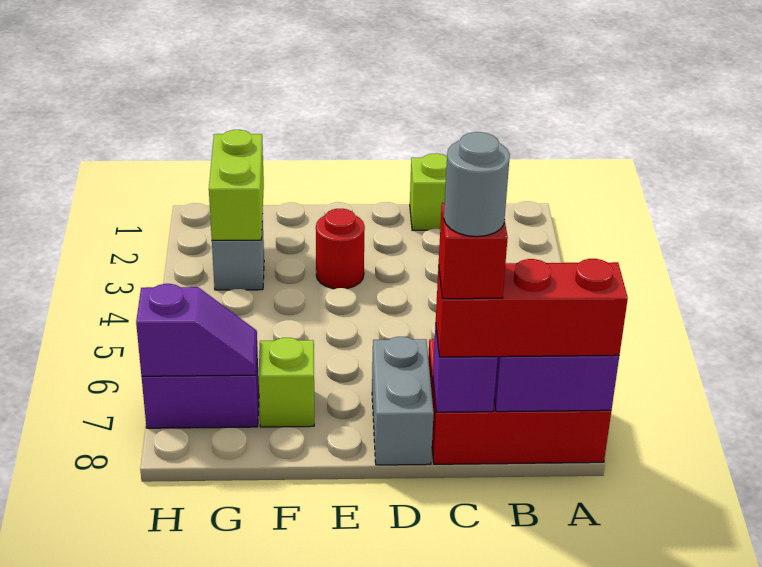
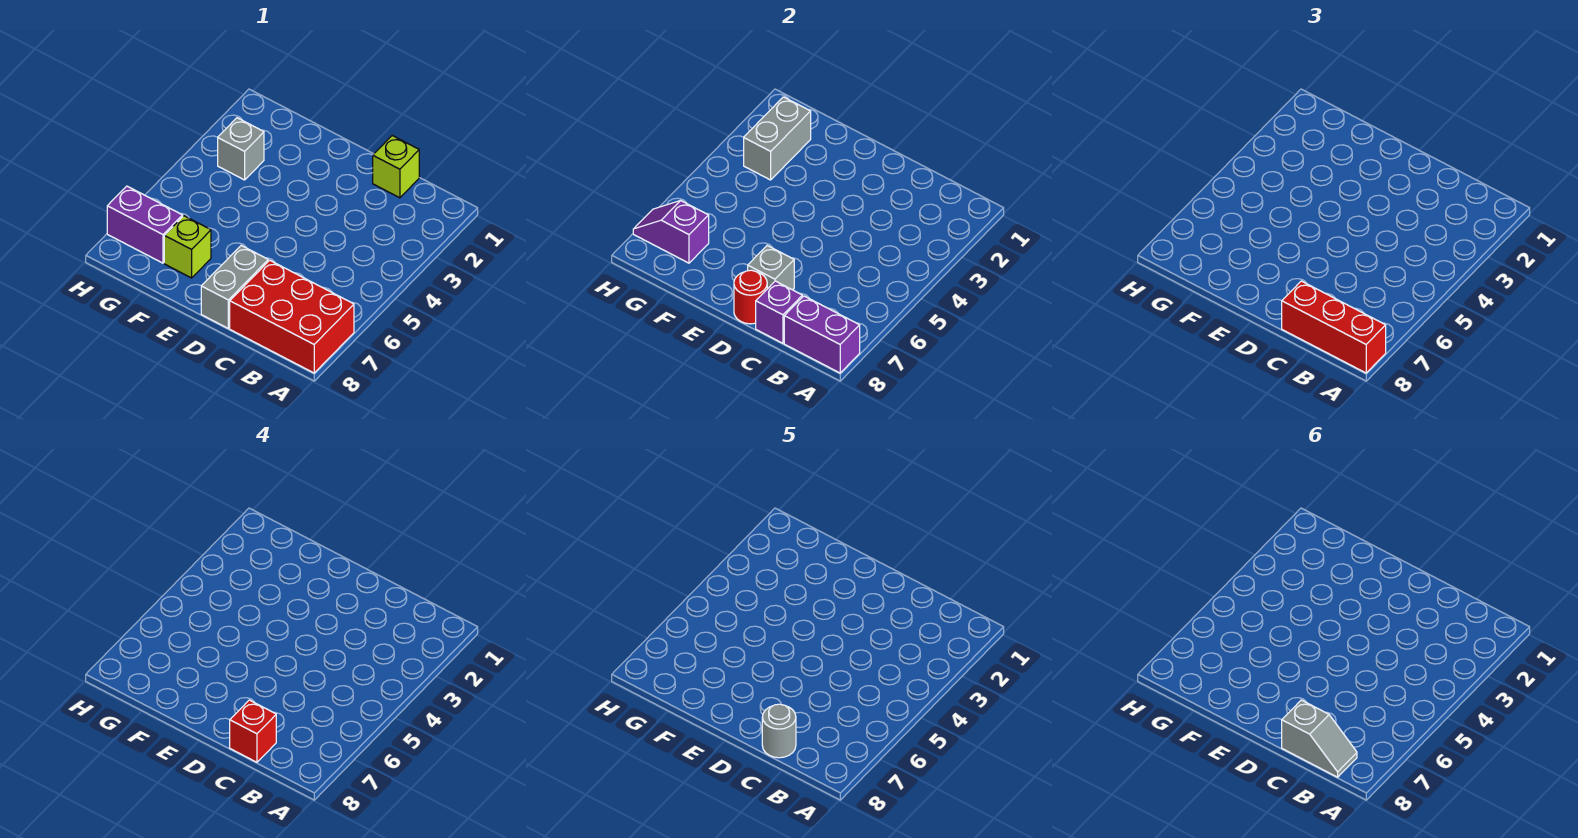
none -> grey 1x2 slope [1282,700,1357,777]
none -> grey 1x1 brick [748,246,794,290]
red 1x1 round brick [316,209,365,289] -> red 1x1 round brick moved to [734,270,767,324]
lime 1x2 brick [209,130,264,240] -> grey 1x2 brick [744,97,811,180]
purple 1x2 slope [136,284,257,376] -> purple 1x2 slope turned to [633,201,709,263]

